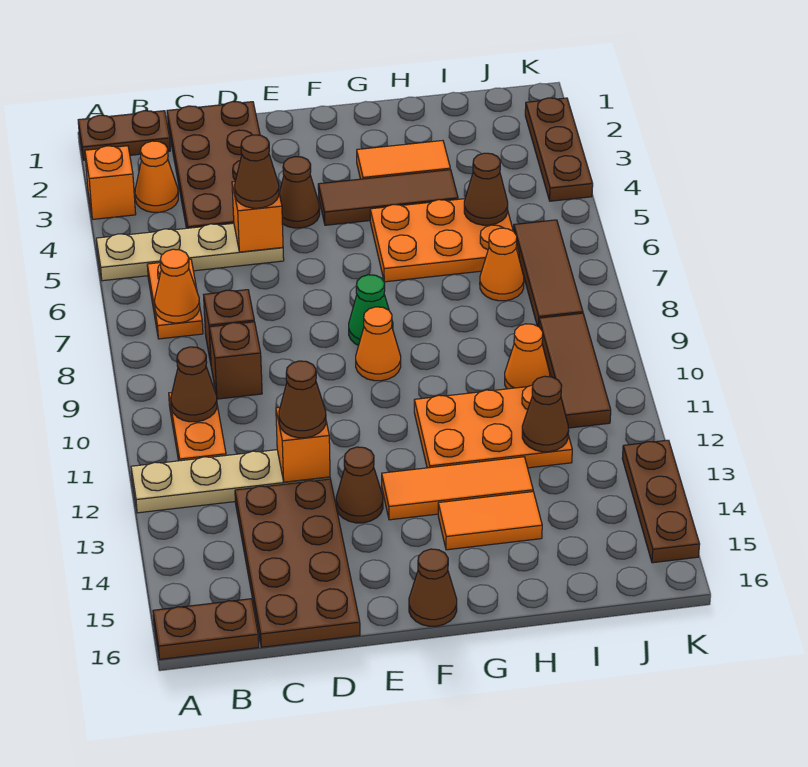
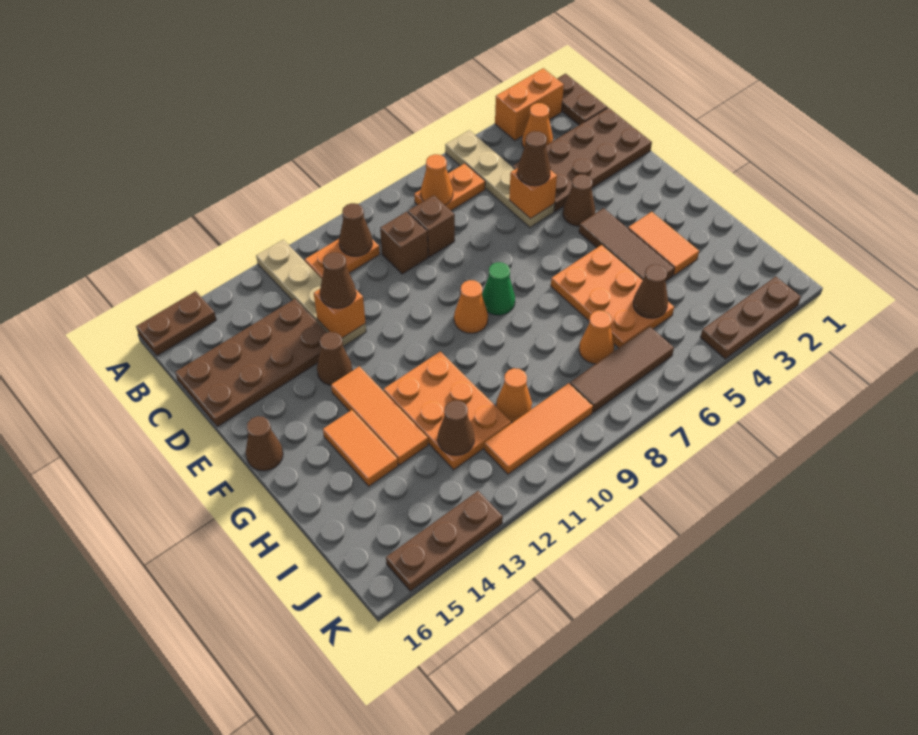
orange 1x1 brick [85,146,136,219] -> orange 1x2 brick [495,68,564,140]
brown 1x2 plate [153,599,259,659] -> brown 1x2 plate turned to [136,291,216,356]
brown 1x3 tile [539,313,611,428] -> orange 1x3 tile [484,383,593,474]

